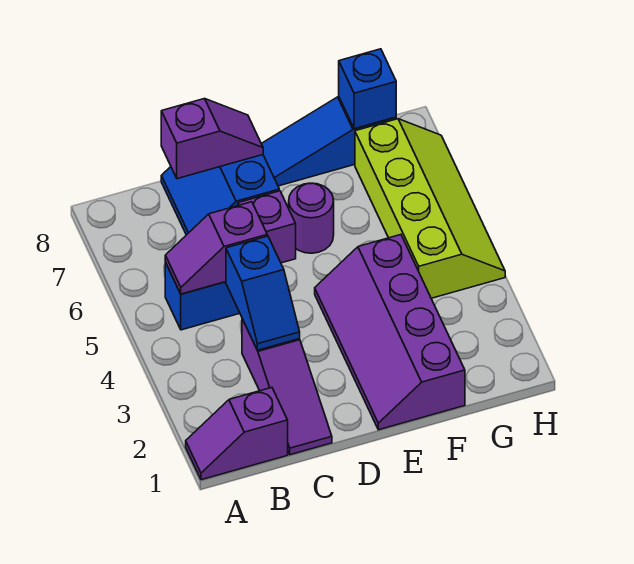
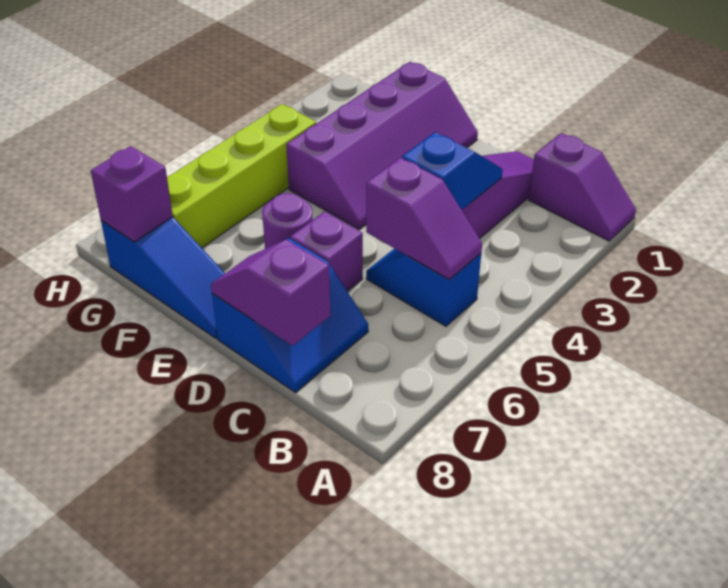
blue 1x1 brick [339,49,396,129] -> purple 1x1 brick [91,146,173,242]

